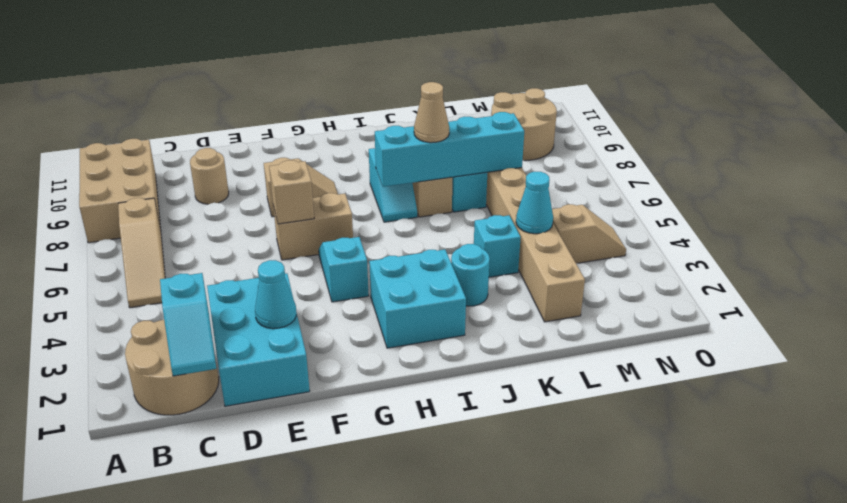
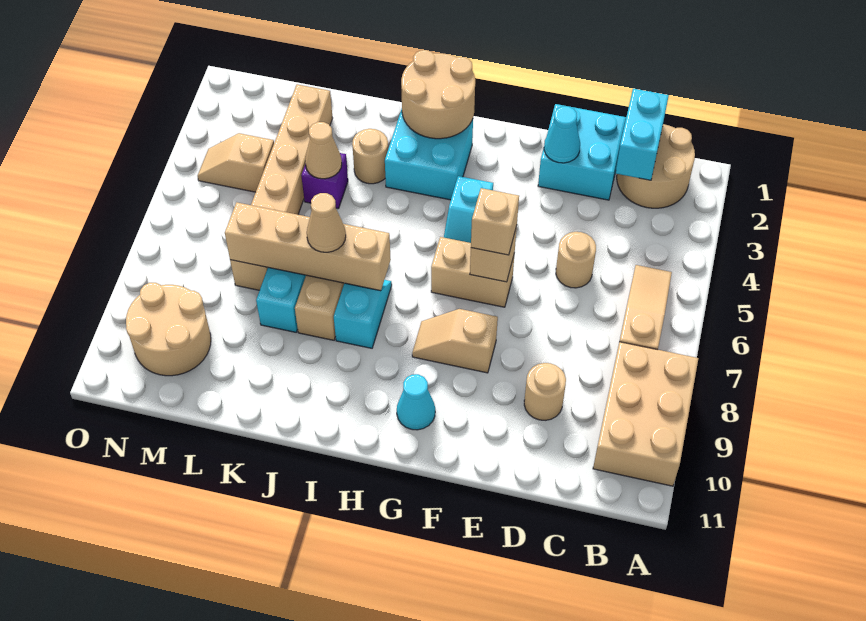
cyan 1x2 slope [160,273,216,376] -> cyan 1x2 brick [615,88,669,180]
cyan 2x3 brick [207,273,310,406] -> cyan 2x2 brick [538,104,626,200]
none -> tan 1x1 round brick [556,232,596,288]
none -> tan 1x1 brick [471,188,519,255]
none -> tan 2x2 round brick [401,50,475,139]
cyan 1x4 brick [375,112,524,187] -> tan 1x4 brick [225,202,391,291]
cyan 1x1 round brick [451,244,490,306] -> tan 1x1 round brick [352,129,388,184]
cyan 1x1 brick [474,215,521,277] -> purple 1x1 brick [301,153,348,209]
none -> tan 1x1 cone [305,122,342,179]
cyan 1x1 cone [516,172,553,234] -> cyan 1x1 cone moved to [397,374,435,430]

